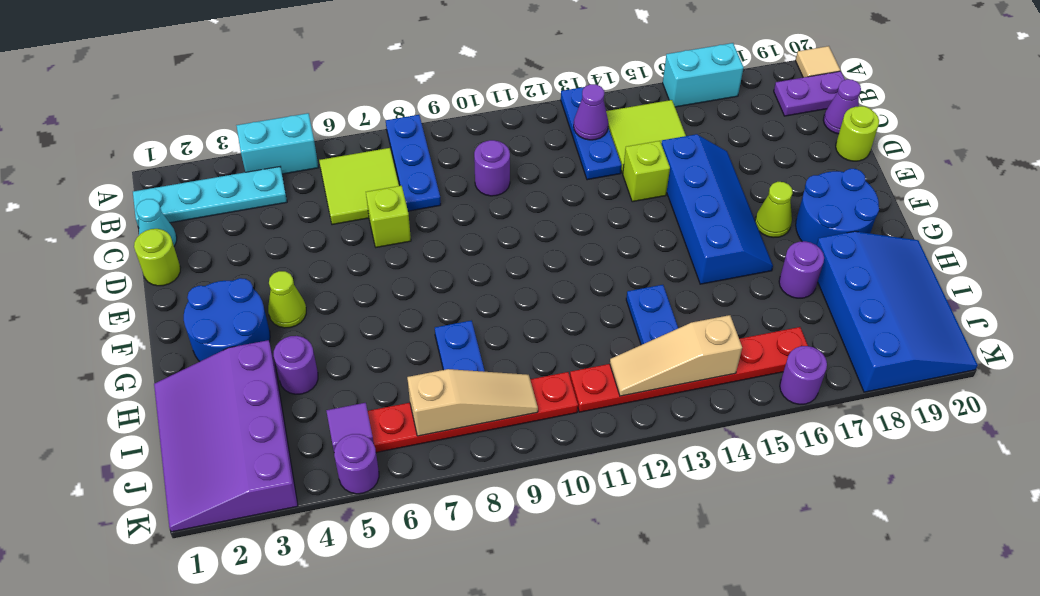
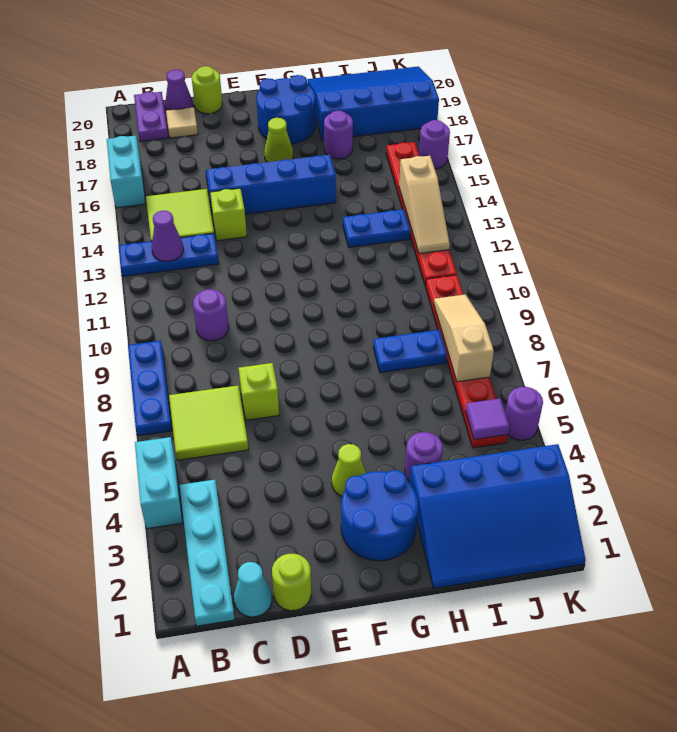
blue 1x3 plate [386,115,441,211] -> blue 1x3 plate turned to [128,341,172,436]
tan 1x1 tile [795,46,840,77] -> tan 1x1 tile moved to [166,107,198,138]
purple 3x4 slope [154,340,298,532] -> blue 3x4 slope [410,444,586,588]

